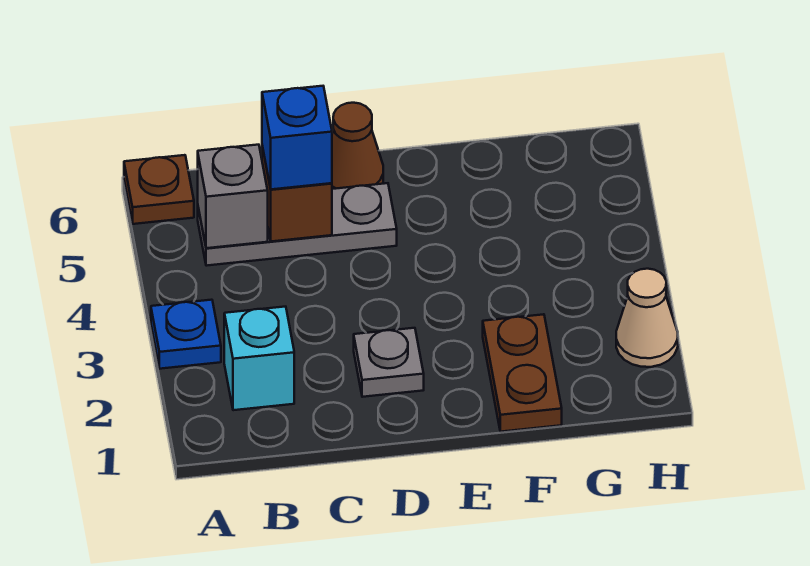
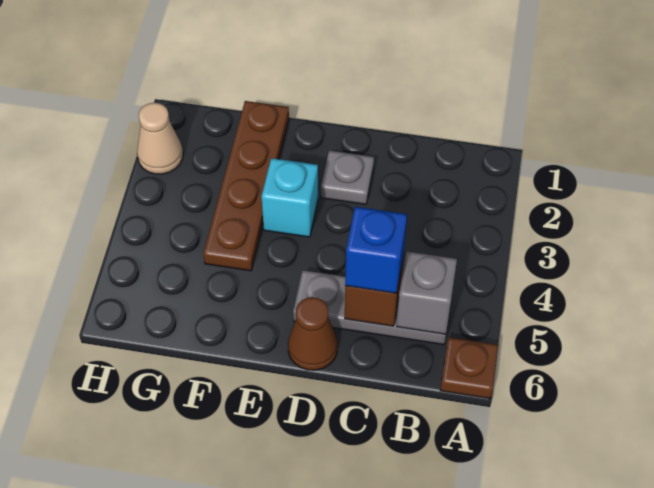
blue 1x1 plate [151,300,221,369] -> none
cyan 1x1 brick [224,307,294,410] -> cyan 1x1 brick moved to [261,158,318,237]
brown 1x2 plate [483,314,562,432] -> brown 1x4 plate [203,101,289,271]

